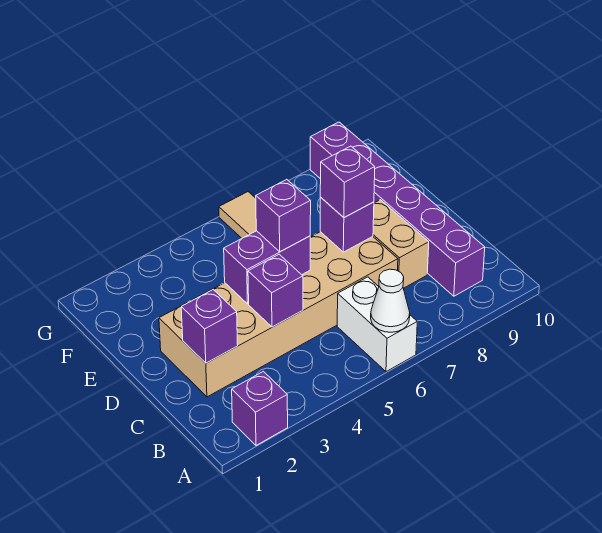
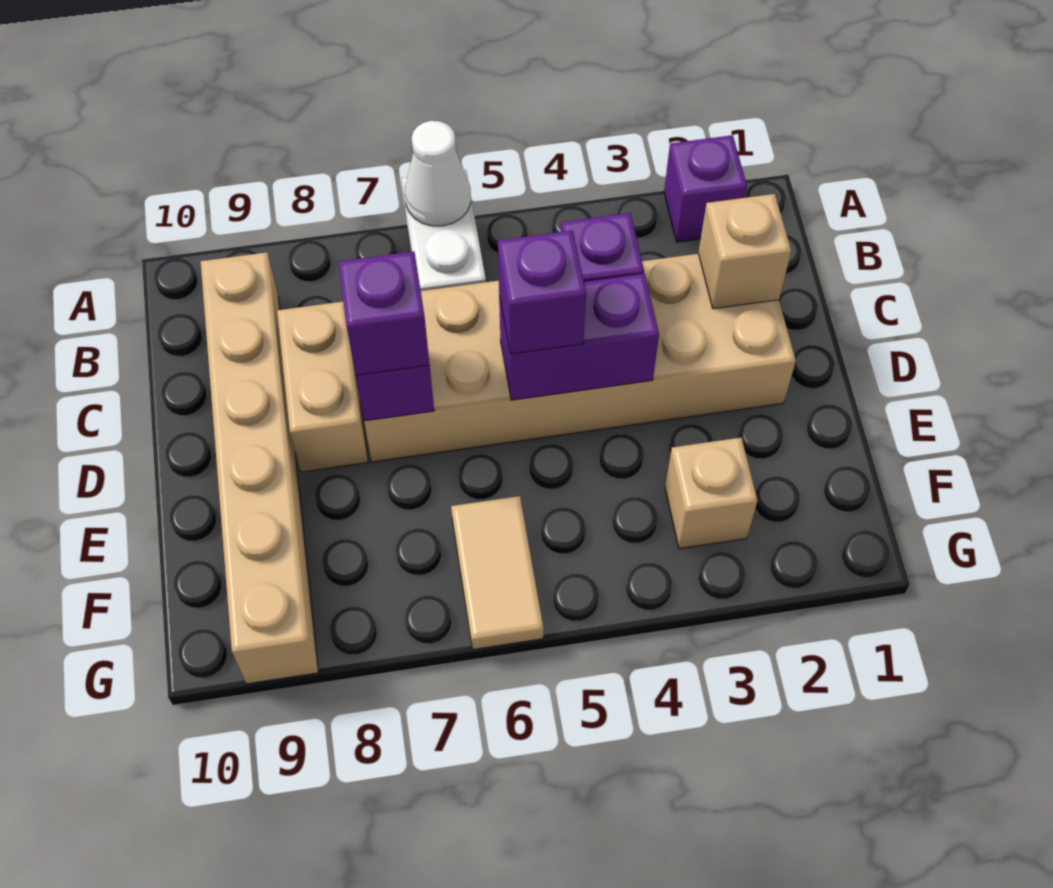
purple 1x6 brick [310,122,485,296] -> tan 1x6 brick [200,252,319,684]
purple 1x1 brick [181,290,238,363] -> tan 1x1 brick [698,194,791,309]
none -> tan 1x1 brick [665,438,758,549]

